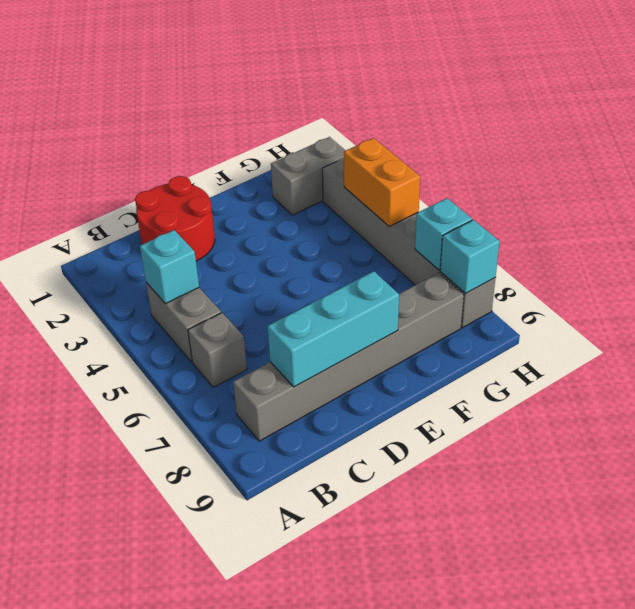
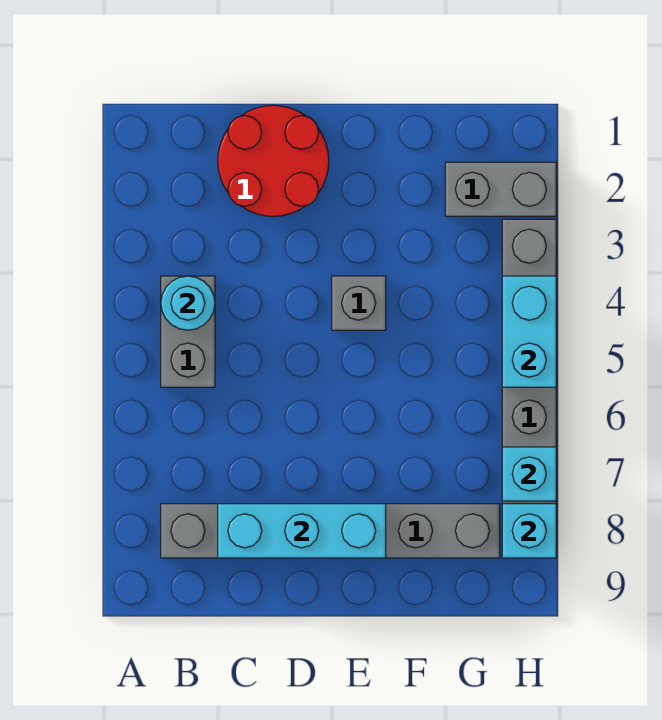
cyan 1x1 brick [140,230,199,304] -> cyan 1x1 round brick [161,276,215,330]
grey 1x1 brick [188,313,247,387] -> grey 1x1 brick moved to [332,276,386,330]
orange 1x2 brick [344,138,420,226] -> cyan 1x2 brick [502,276,556,387]

